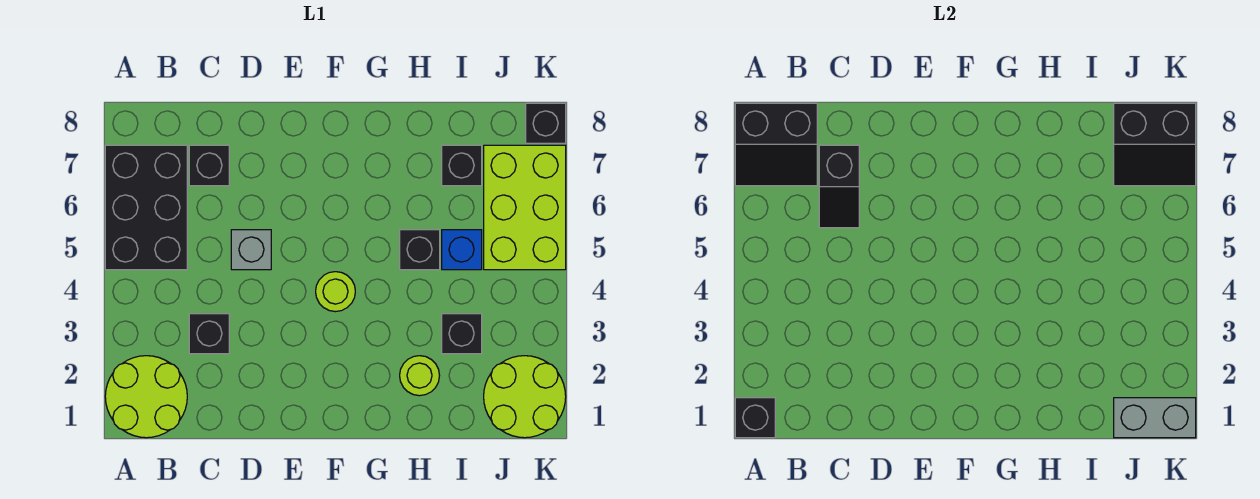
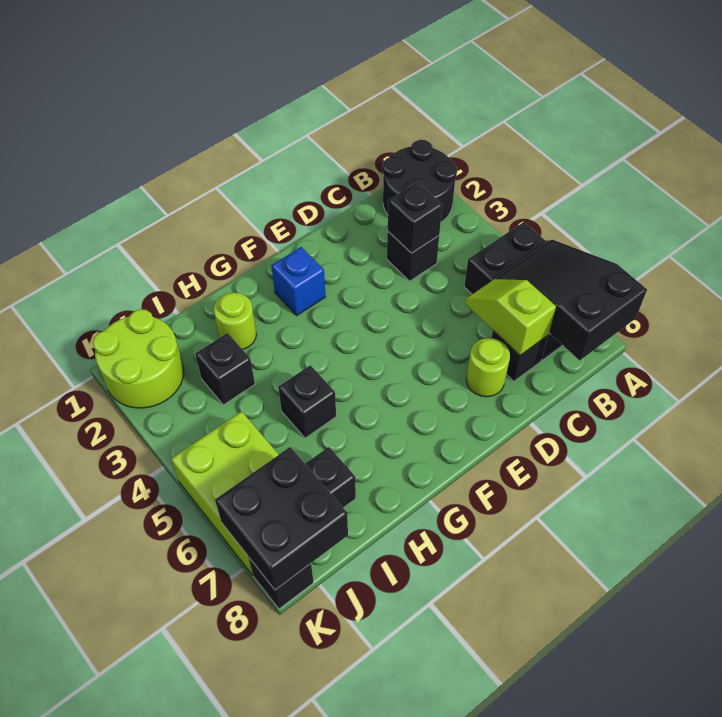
lime 2x2 round brick [105,356,187,438] -> black 2x2 round brick [383,140,457,222]
black 1x1 brick [735,398,775,438] -> black 1x1 brick moved to [388,182,442,253]
black 2x2 slope [735,103,817,186] -> black 2x3 slope [496,240,647,360]
black 1x2 slope [819,145,859,228] -> lime 1x2 slope [465,279,556,355]
grey 1x1 brick [231,230,271,270] -> none
lime 1x1 round brick [316,272,355,312] -> lime 1x1 round brick moved to [466,338,510,397]
blue 1x1 brick [442,230,482,270] -> blue 1x1 brick moved to [271,247,326,315]
grey 1x2 brick [1114,398,1196,438] -> none
black 2x2 slope [1114,103,1196,186] -> black 2x2 brick [215,447,348,590]

